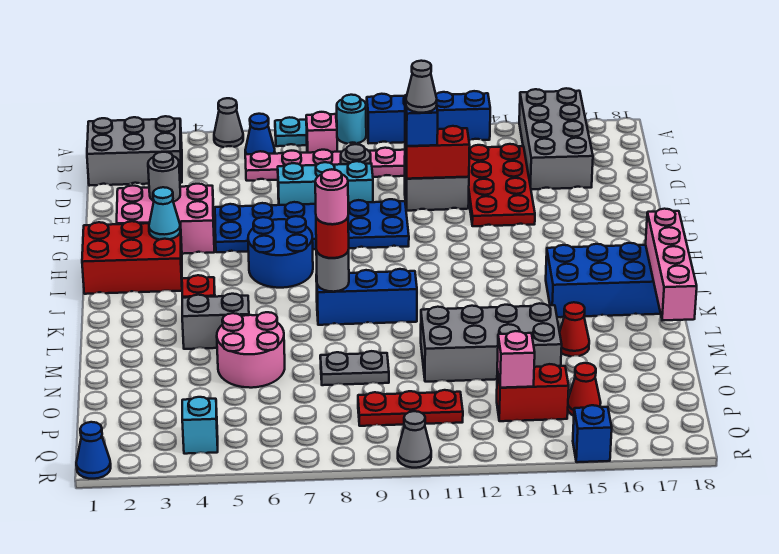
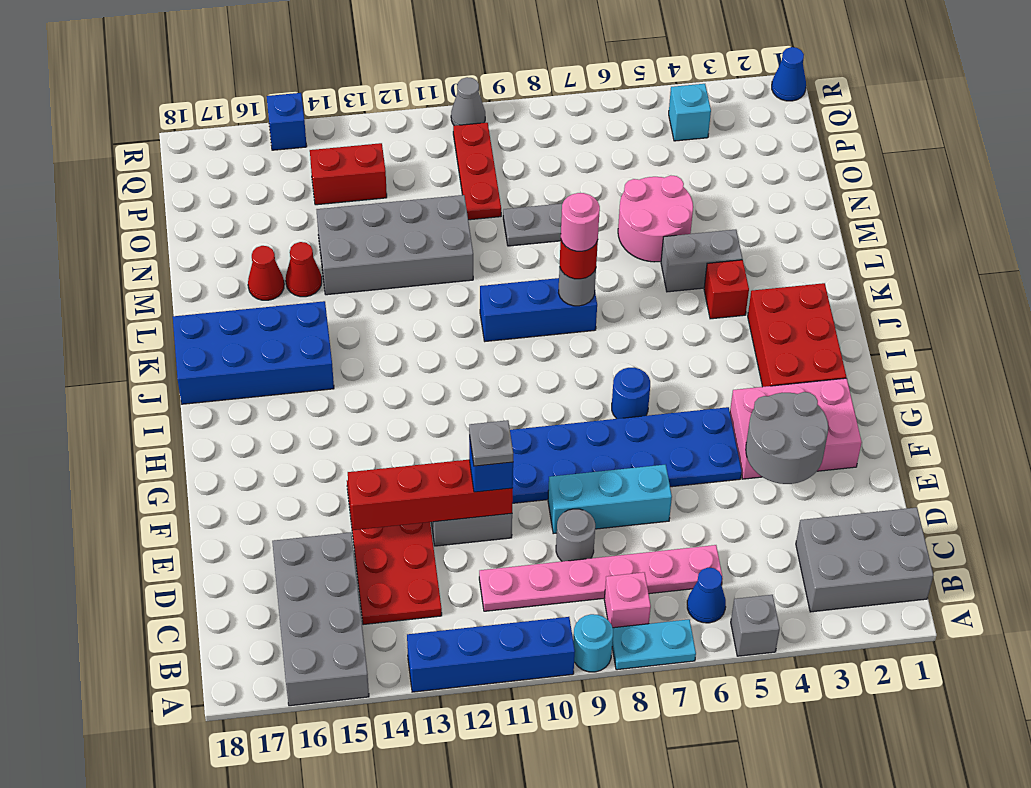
grey 1x1 cone [214,98,243,147] -> grey 1x1 brick [731,595,780,656]
red 1x2 brick [405,126,470,179] -> red 1x4 brick [348,460,513,530]
grey 1x1 cone [406,61,437,113] -> grey 1x1 plate [469,420,513,466]
grey 1x1 round brick [148,152,180,202] -> grey 2x2 round brick [746,392,828,484]
red 2x3 brick [82,221,182,294] -> red 2x3 brick turned to [748,283,846,387]
cyan 1x1 cone [149,187,180,240] -> none
blue 2x2 round brick [248,216,313,288] -> blue 1x1 round brick [612,368,650,419]
pink 1x4 brick [646,209,697,321] -> none
red 1x3 plate [358,390,463,426] -> red 1x3 plate turned to [453,123,501,220]
pink 1x1 brick [497,331,535,388] -> none
red 1x1 cone [568,363,601,416] -> red 1x1 cone moved to [248,246,284,300]

